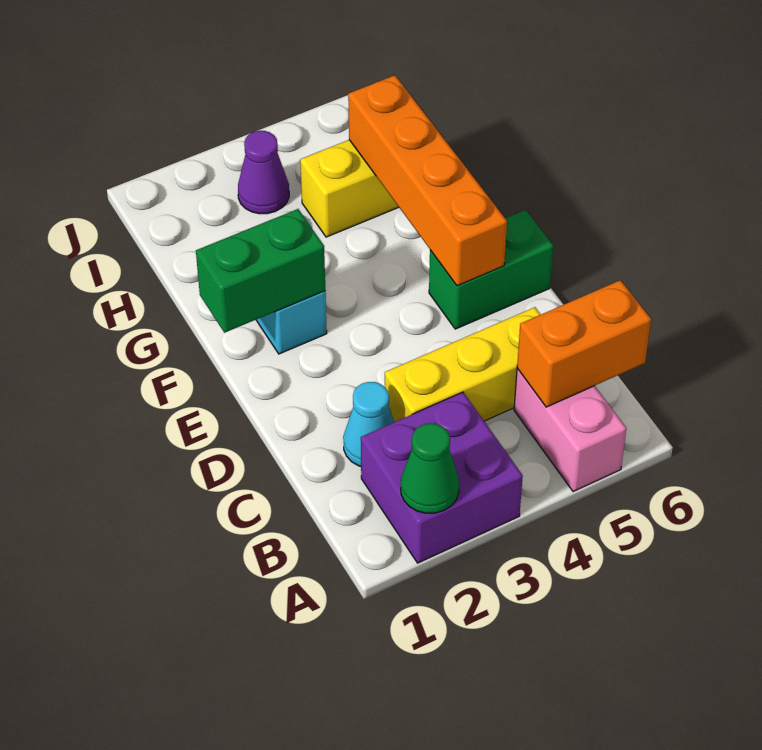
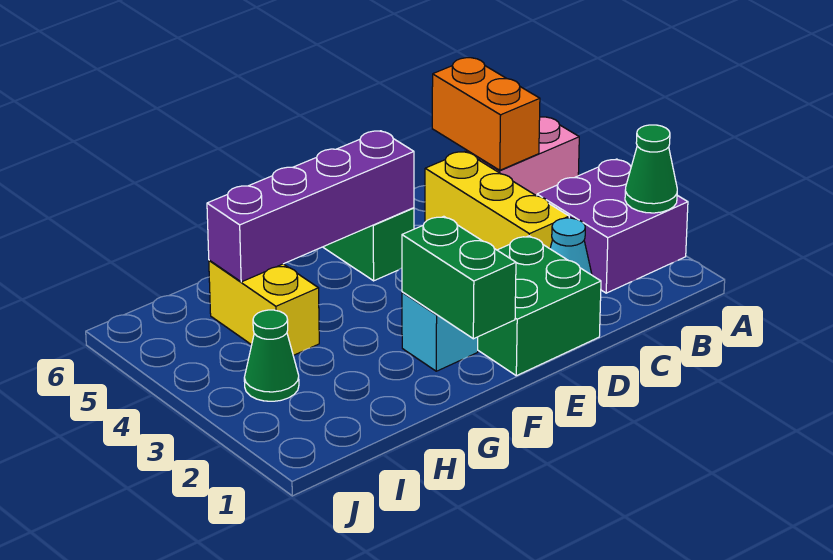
none -> green 2x2 brick [478,236,601,376]
orange 1x4 brick [348,75,507,286] -> purple 1x4 brick [207,131,414,282]
purple 1x1 cone [238,131,289,214] -> green 1x1 cone [244,310,299,401]

